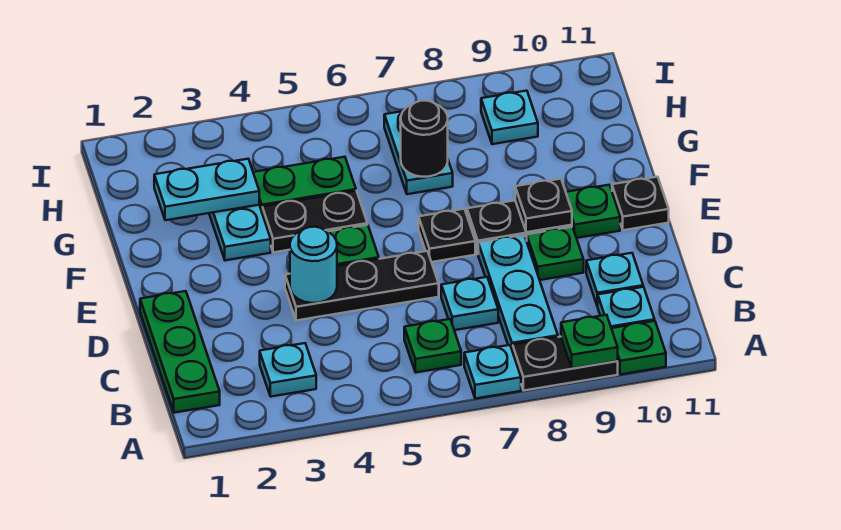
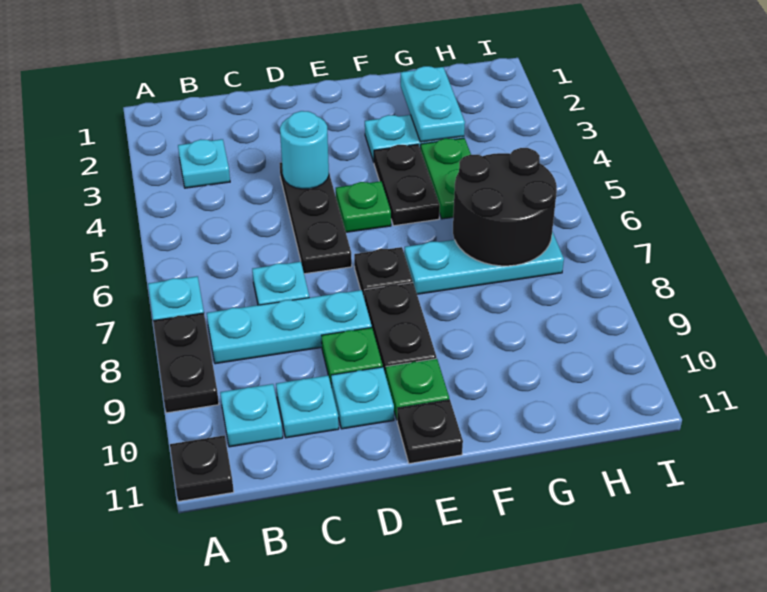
green 1x1 plate [561,315,618,368] -> none
green 1x1 plate [611,321,666,374] -> none
green 1x3 plate [140,291,220,413] -> none
green 1x1 plate [404,319,461,372] -> none
black 1x1 plate [515,179,572,232] -> black 1x1 plate moved to [170,435,234,501]
cyan 1x2 plate [384,111,453,194] -> cyan 1x3 plate [404,232,564,294]
black 1x1 round brick [401,101,448,177] -> black 2x2 round brick [453,148,557,266]
cyan 1x1 plate [481,91,538,144] -> cyan 1x1 plate moved to [331,367,394,429]

